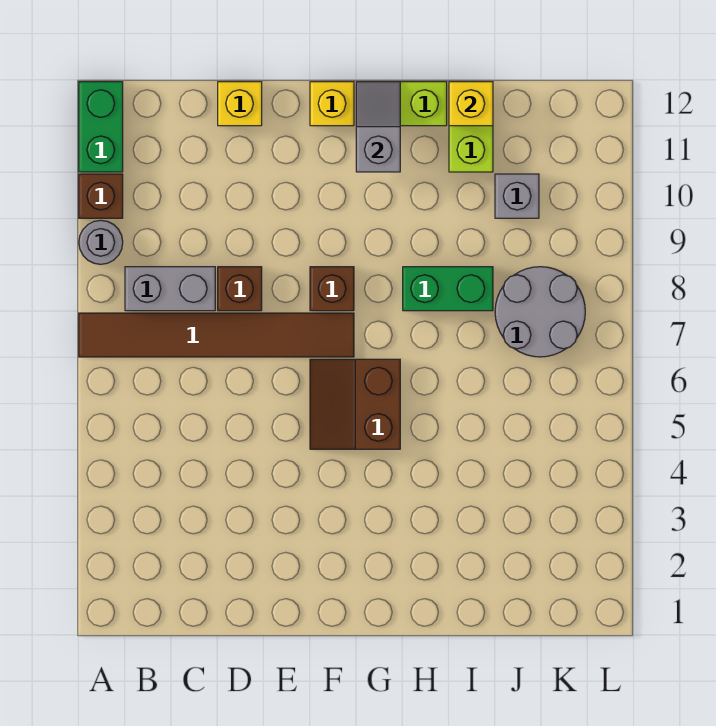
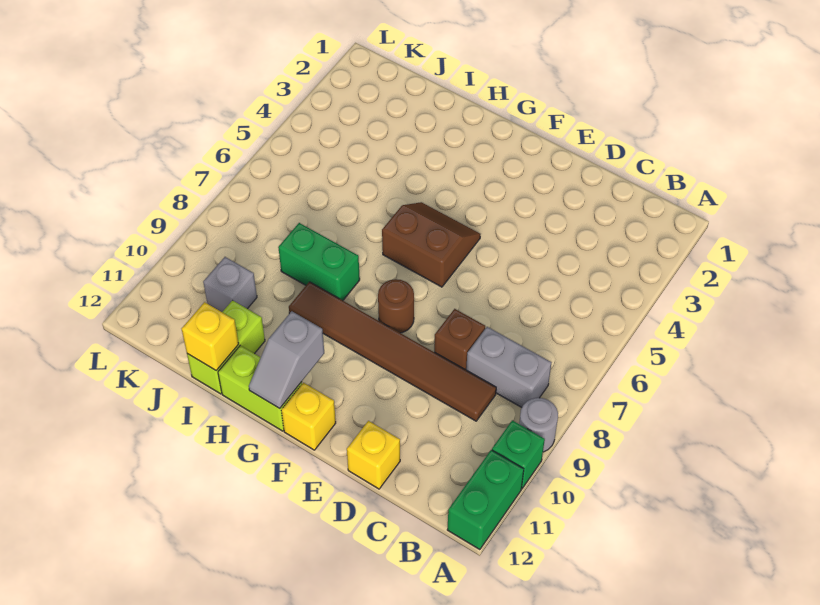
brown 1x6 tile [79,313,354,357] -> brown 1x6 tile moved to [289,282,496,421]
brown 1x1 brick [79,174,123,218] -> green 1x1 brick [492,420,545,489]
brown 2x2 slope [310,359,400,449] -> brown 2x2 slope turned to [382,202,480,287]
brown 1x1 brick [310,267,354,311] -> brown 1x1 round brick [378,279,414,333]
grey 2x2 round brick [495,267,585,357] -> none

